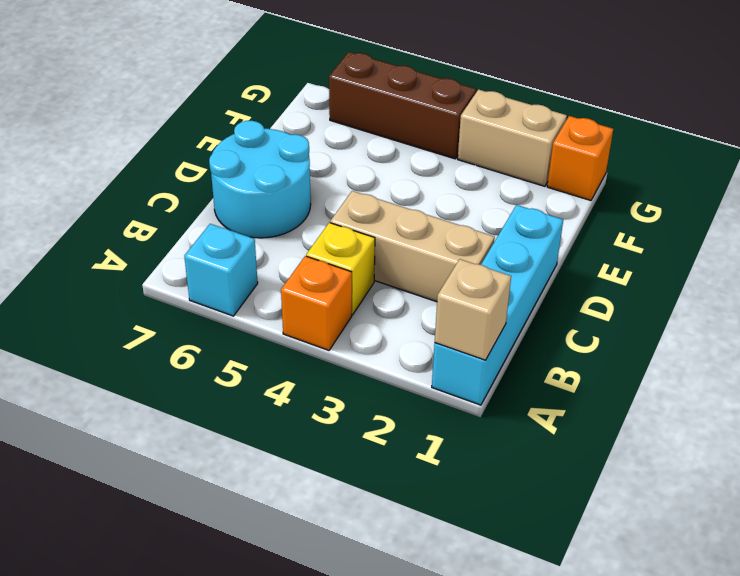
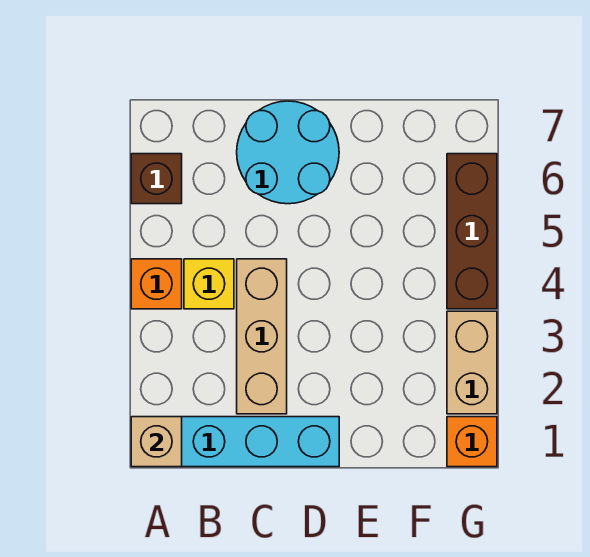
cyan 1x1 brick [184,224,258,316] -> brown 1x1 brick [131,154,182,204]

